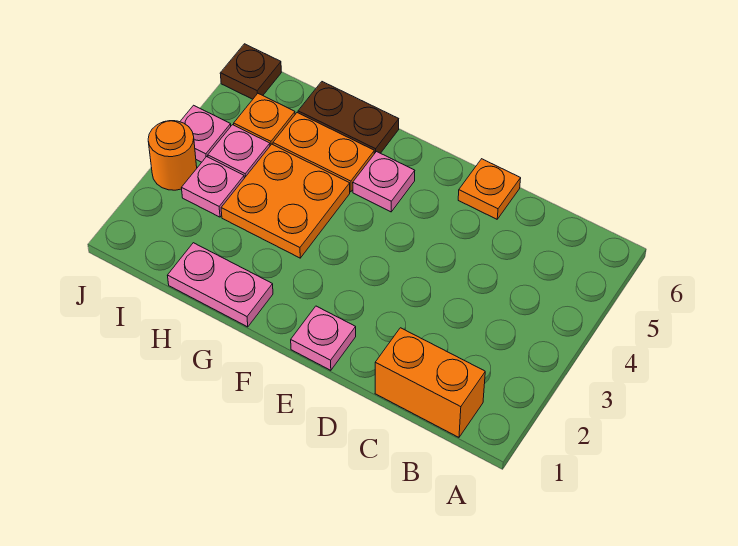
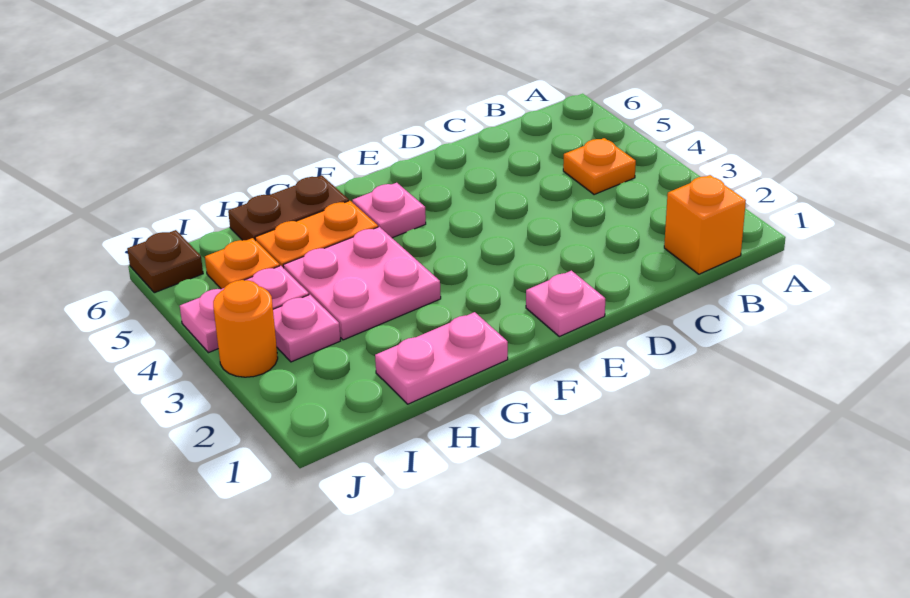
orange 1x2 brick [375,328,485,437] -> orange 1x1 brick [664,175,746,274]
orange 1x1 plate [458,159,521,219] -> orange 1x1 plate moved to [563,138,636,195]
orange 2x2 plate [221,144,350,258] -> pink 2x2 plate [283,227,441,340]

